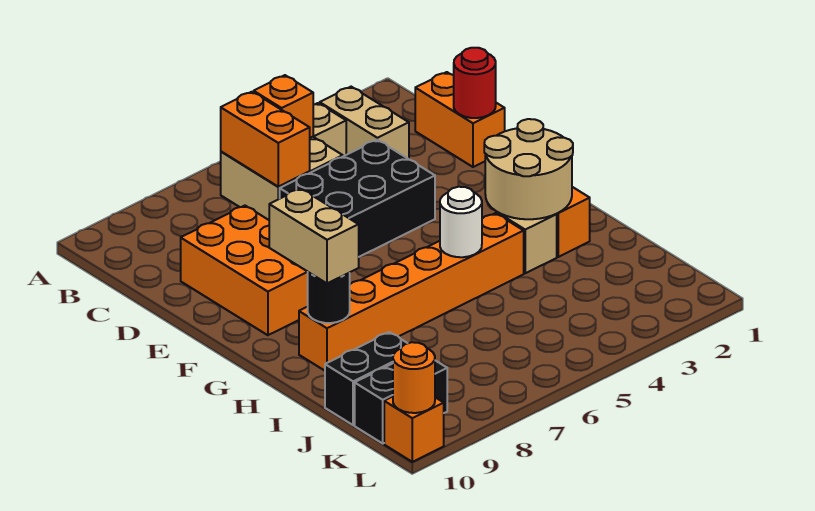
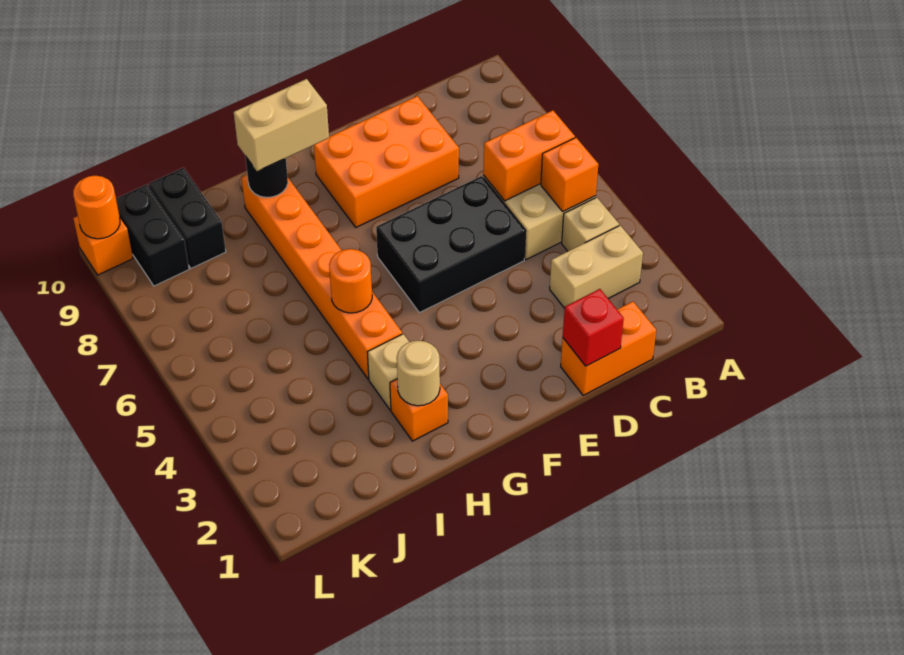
red 1x1 round brick [454,48,496,118] -> red 1x1 brick [563,289,624,366]
black 2x3 brick [280,140,435,257] -> black 2x3 brick turned to [376,176,525,313]
tan 2x2 round brick [484,119,573,219] -> tan 1x1 round brick [397,341,440,406]
white 1x1 round brick [440,187,482,257] -> orange 1x1 round brick [329,249,372,313]

